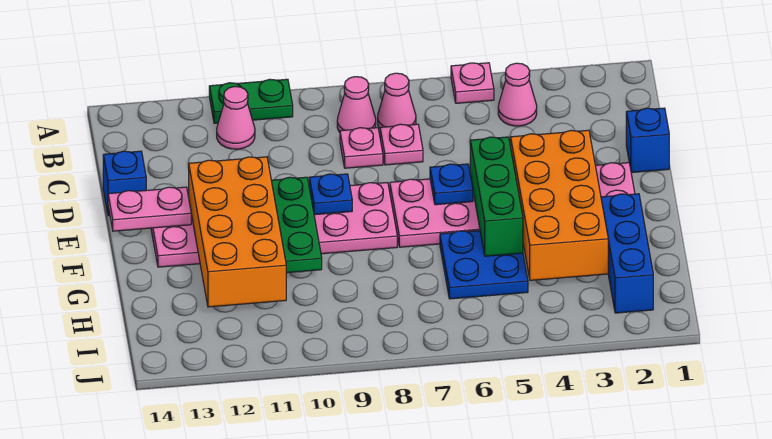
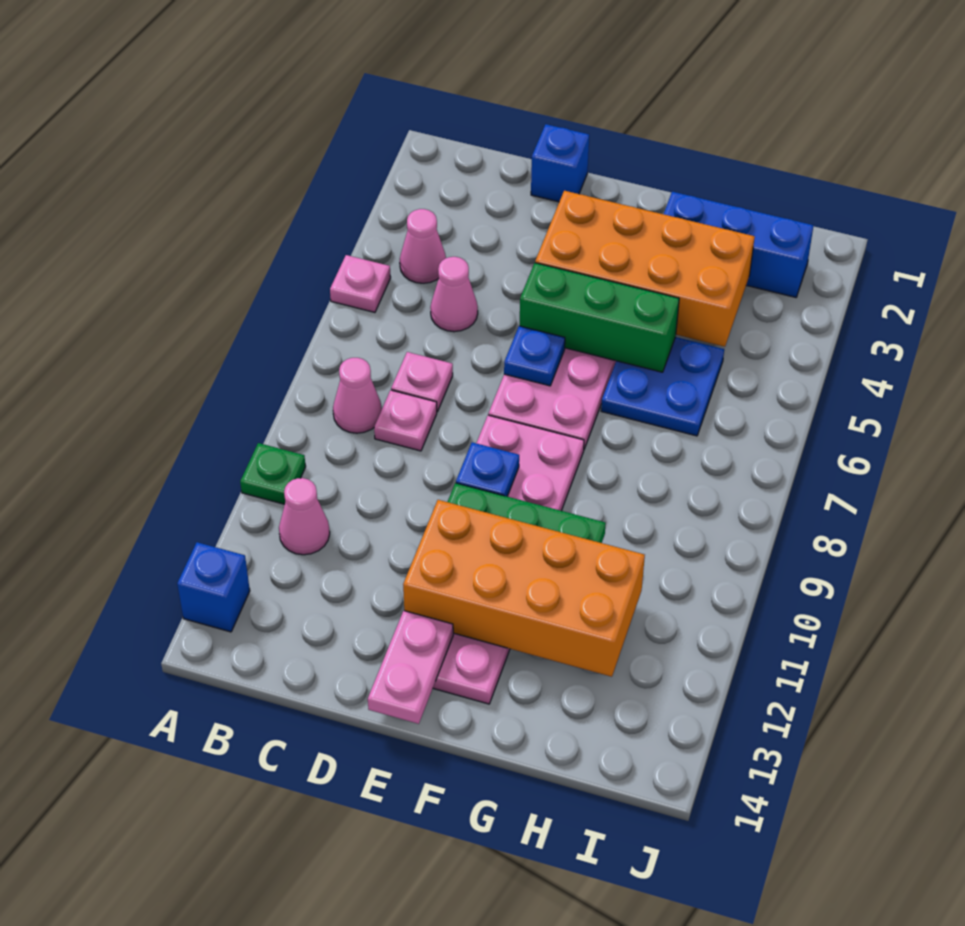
green 1x2 plate [209,79,293,123] -> green 1x1 plate [240,443,306,504]
pink 1x1 cone [378,73,416,129] -> pink 1x1 cone moved to [430,257,478,332]
blue 1x1 brick [103,151,146,216] -> blue 1x1 brick moved to [177,542,250,632]

